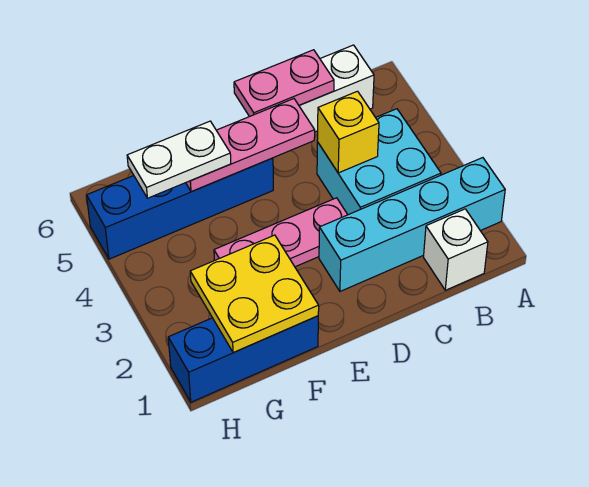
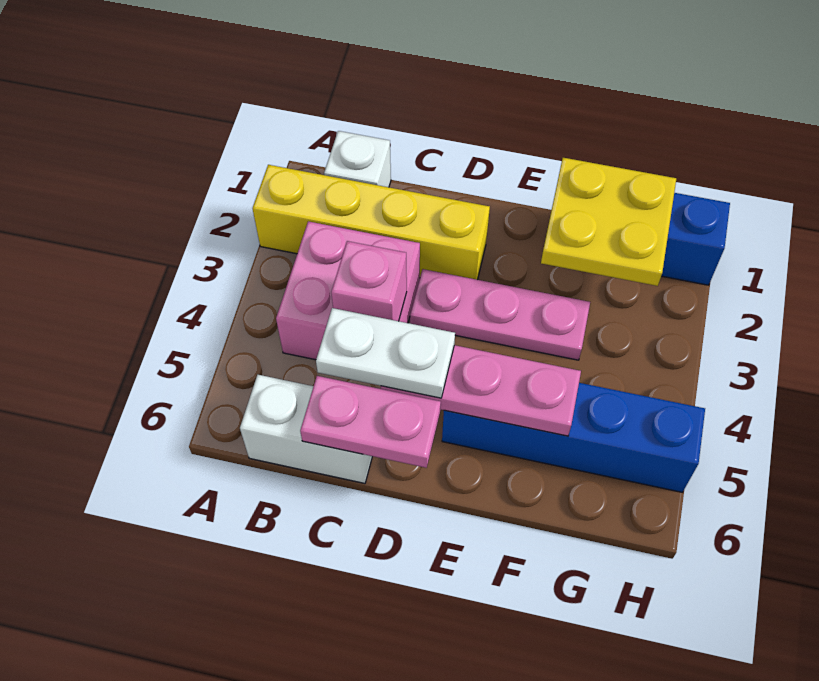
cyan 1x4 brick [319,158,505,291] -> yellow 1x4 brick [253,165,490,280]
cyan 2x2 brick [317,109,441,215] -> pink 2x2 brick [276,221,420,360]
yellow 1x1 brick [317,91,379,173] -> pink 1x1 brick [331,241,407,321]
white 1x2 plate [127,121,231,198] -> white 1x2 plate moved to [316,308,455,398]

